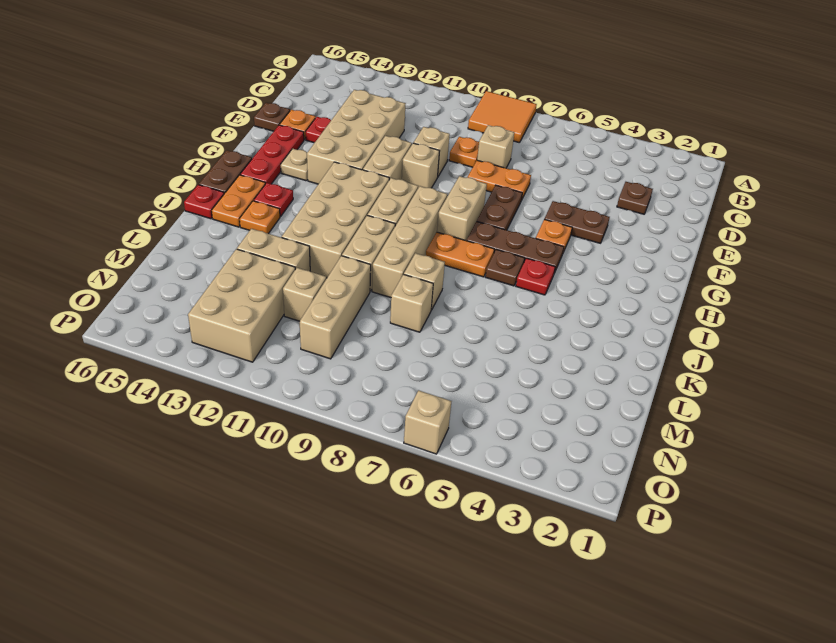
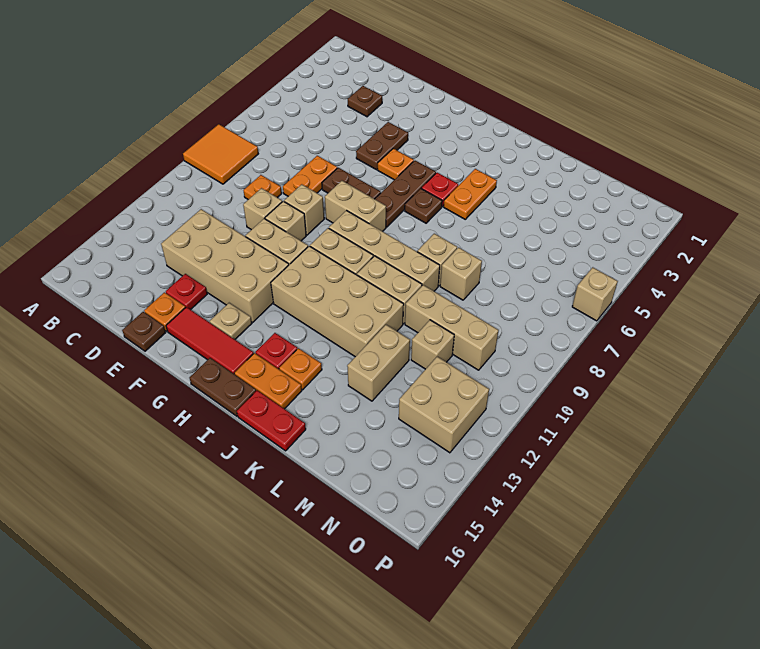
tan 1x1 brick [477,125,514,168] -> tan 1x1 brick moved to [284,184,324,235]
red 1x3 plate [240,125,304,184] -> red 1x3 tile [166,307,253,374]
orange 1x2 plate [426,232,494,277] -> orange 1x2 plate moved to [444,169,497,219]
red 1x1 plate [184,185,224,219] -> red 1x2 plate [237,390,306,451]
tan 2x3 brick [188,249,295,362] -> tan 2x2 brick [399,357,489,453]

